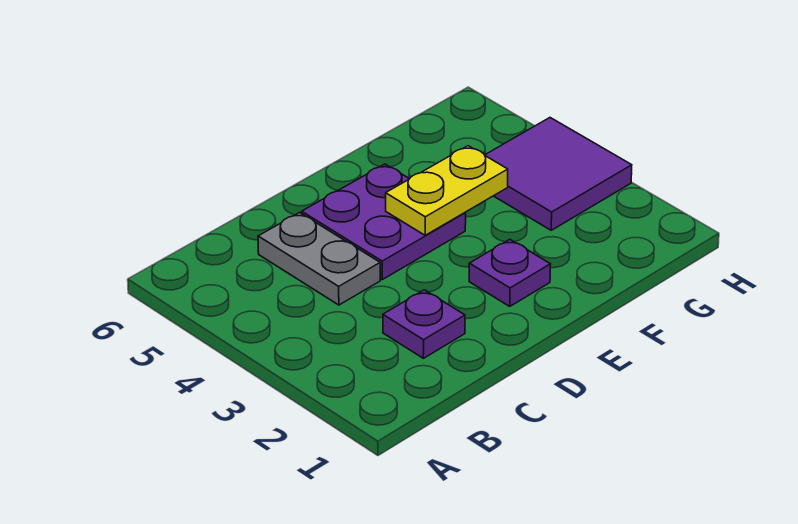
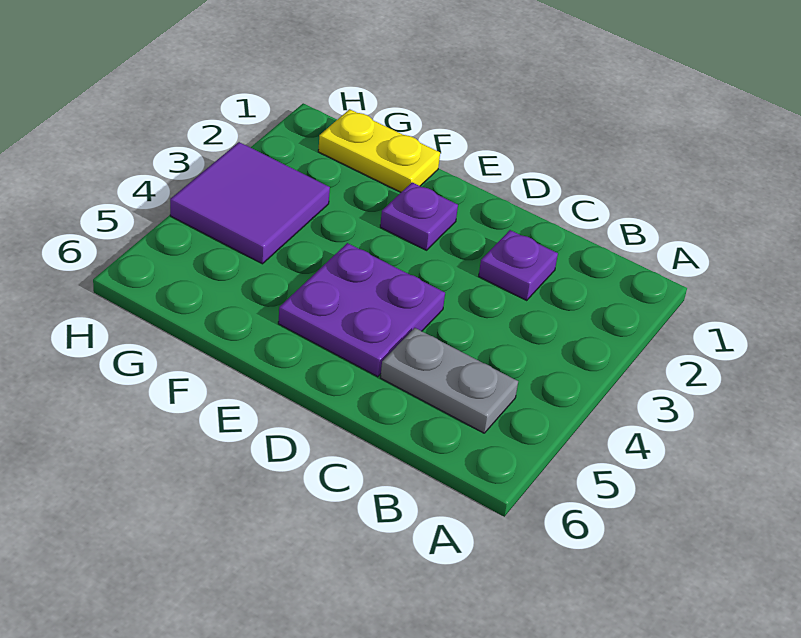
grey 1x2 plate [258,213,380,305] -> grey 1x2 plate turned to [380,328,518,433]
yellow 1x2 plate [386,146,508,235] -> yellow 1x2 plate moved to [318,109,440,192]

